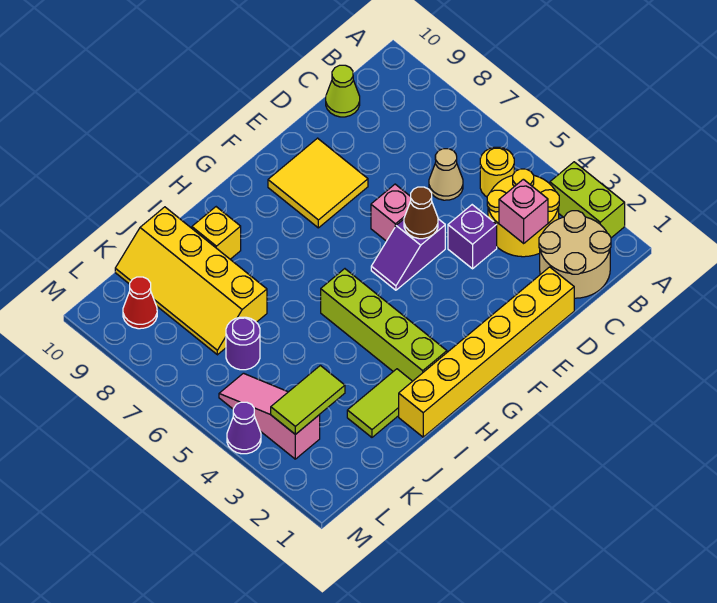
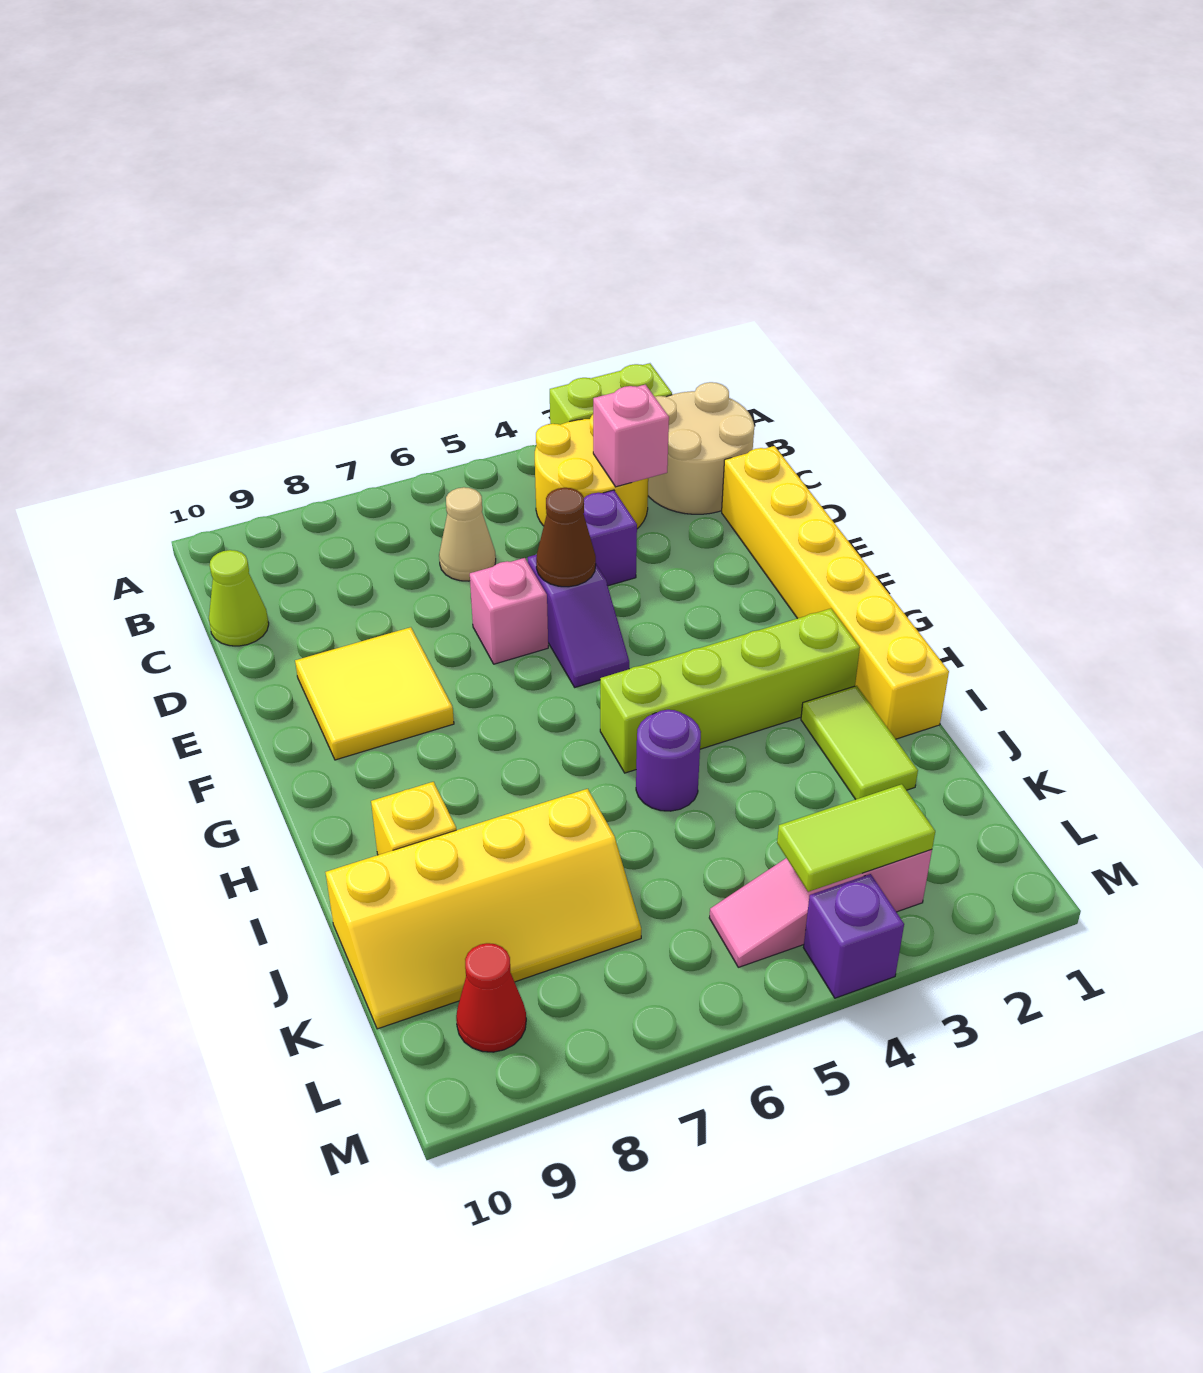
yellow 1x1 round brick [480,147,514,197] -> none
lime 1x2 tile [271,365,345,434] -> lime 1x2 tile turned to [777,784,935,892]
purple 1x1 round brick [226,317,260,370] -> purple 1x1 round brick moved to [636,710,701,811]
purple 1x1 cone [227,402,261,454] -> purple 1x1 brick [804,874,904,998]

